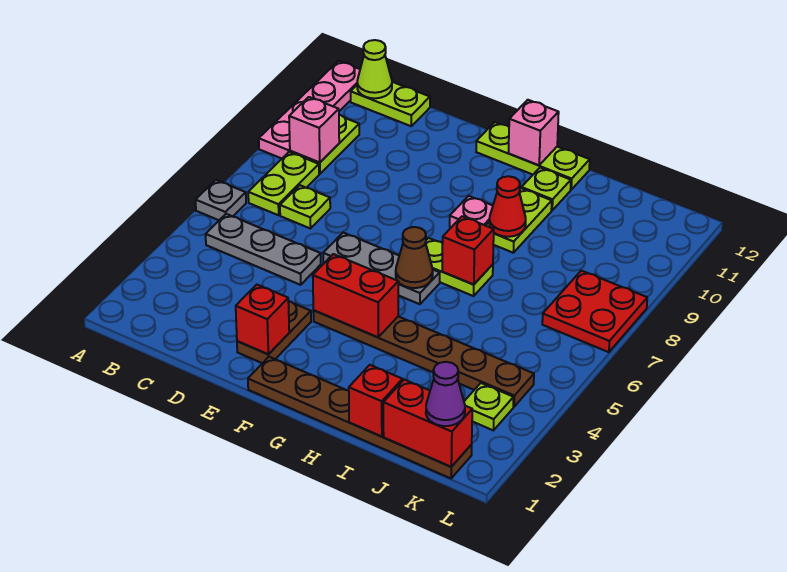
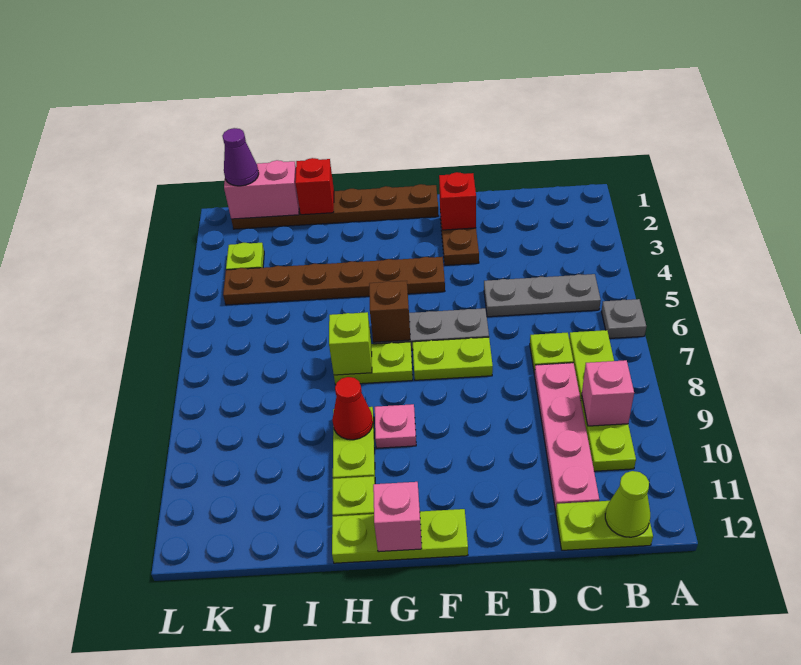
pink 1x4 plate [259,61,360,158] -> pink 1x4 plate moved to [534,363,599,511]
none -> lime 1x2 plate [413,337,493,380]
red 1x2 brick [313,254,398,337] -> none
brown 1x1 cone [396,227,433,288] -> brown 1x1 brick [369,281,410,342]
red 1x1 brick [442,216,494,285] -> lime 1x1 brick [329,312,372,375]
red 1x2 brick [383,380,472,467] -> pink 1x2 brick [224,160,299,219]
red 2x2 plate [542,271,647,352] -> none

